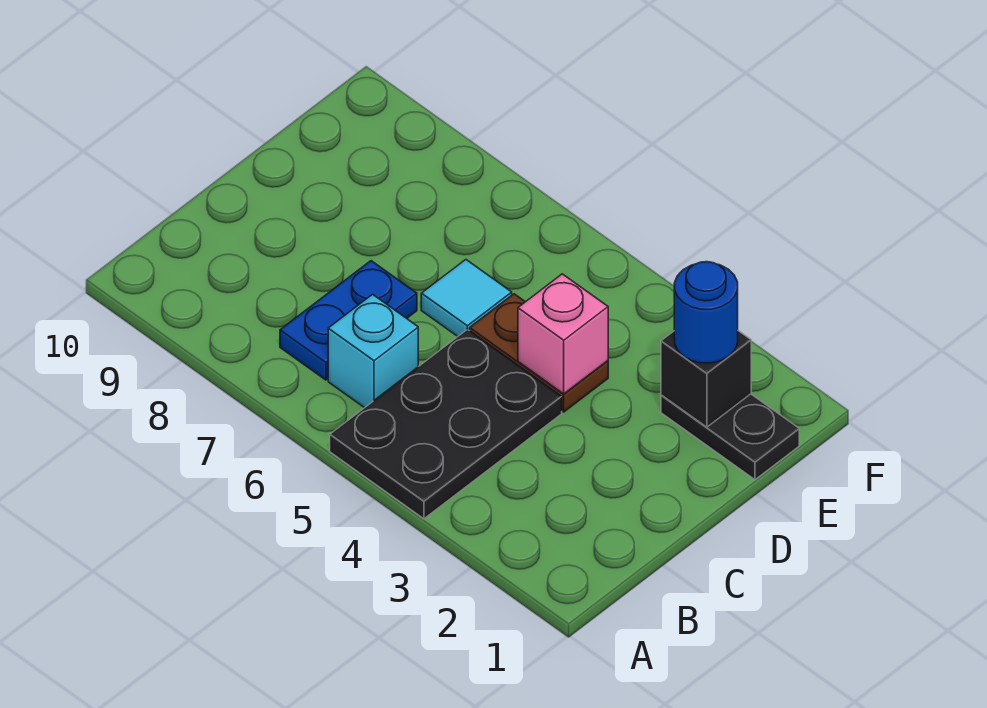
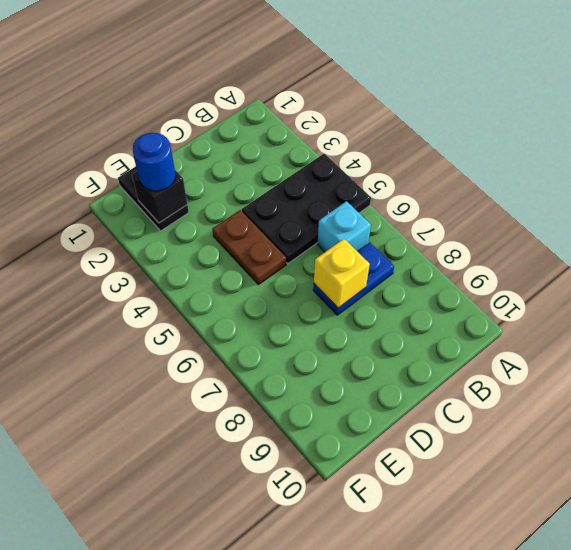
none -> yellow 1x1 brick [314,239,370,308]
pink 1x1 brick [518,274,608,394] -> none
cyan 1x1 tile [421,260,512,336] -> none

